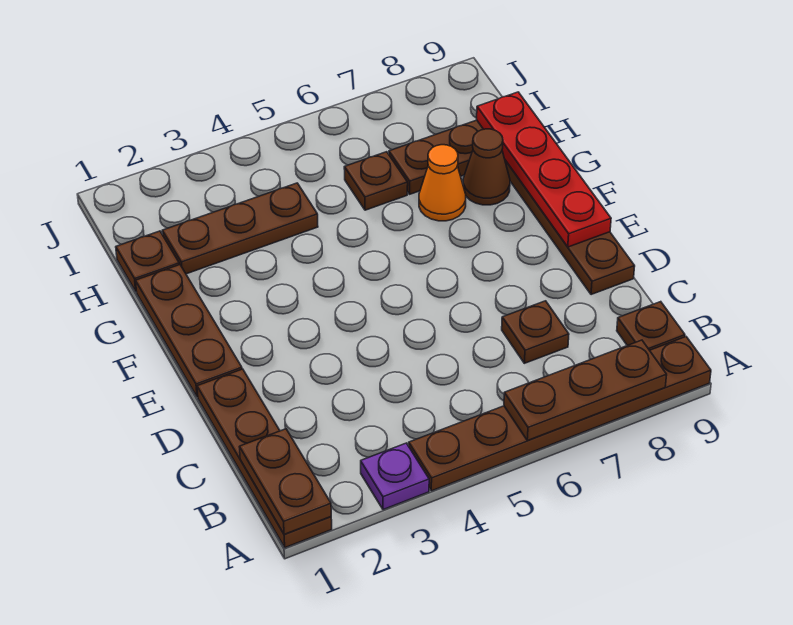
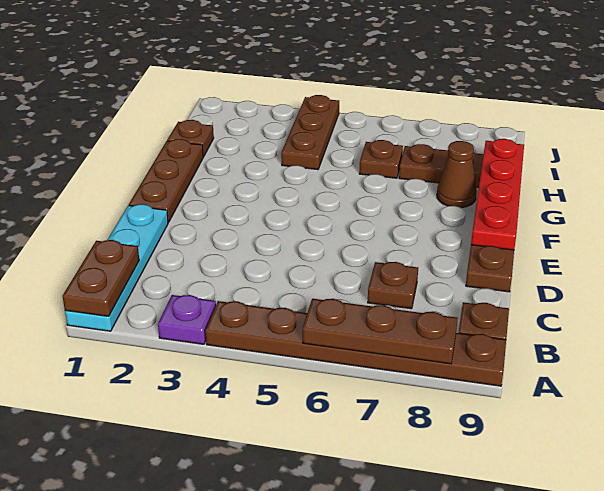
brown 1x4 plate [197,369,332,548] -> cyan 1x4 plate [65,204,168,331]
orange 1x1 cone [419,145,466,221] -> none
brown 1x3 plate [162,183,318,274] -> brown 1x3 plate turned to [281,95,339,170]

